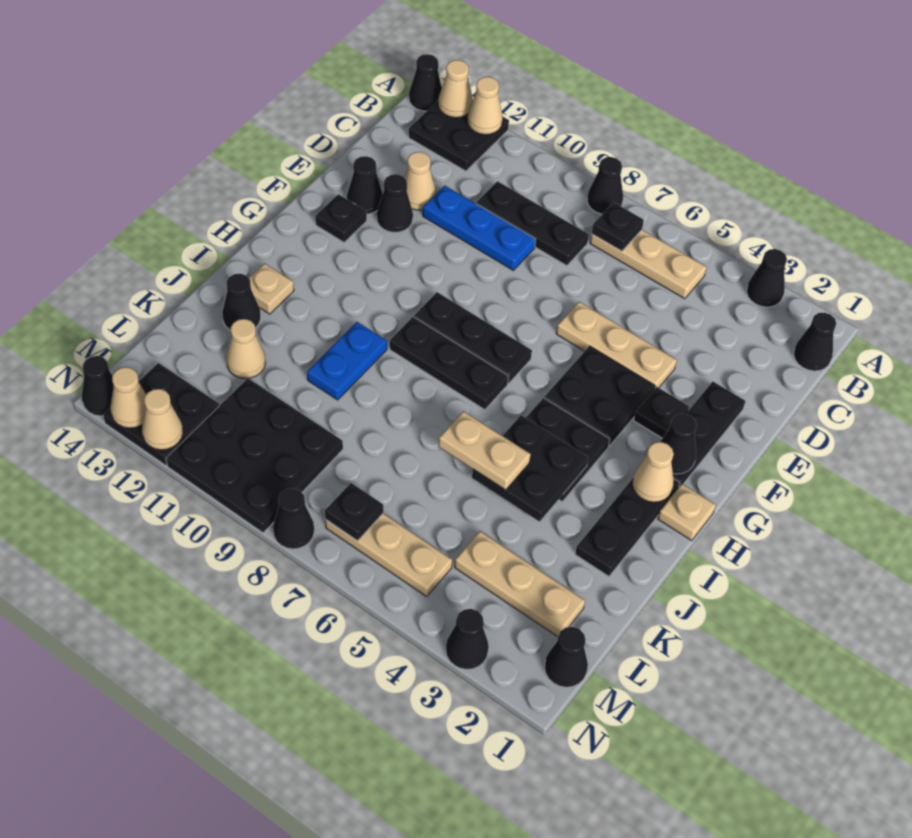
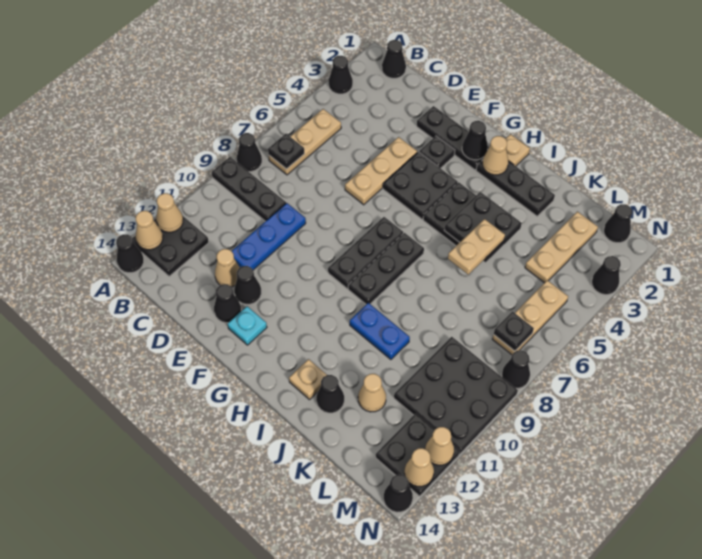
black 1x3 plate [476,181,589,266] -> black 1x3 plate turned to [212,157,286,221]
black 1x1 plate [315,194,367,242] -> cyan 1x1 plate [228,306,267,345]

